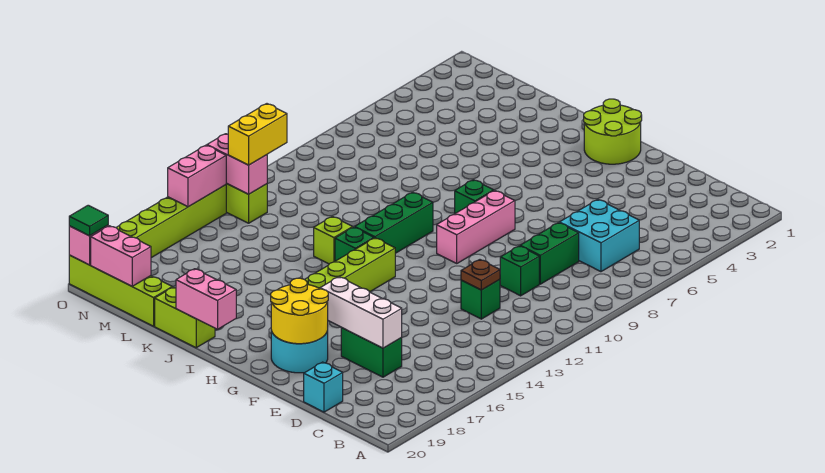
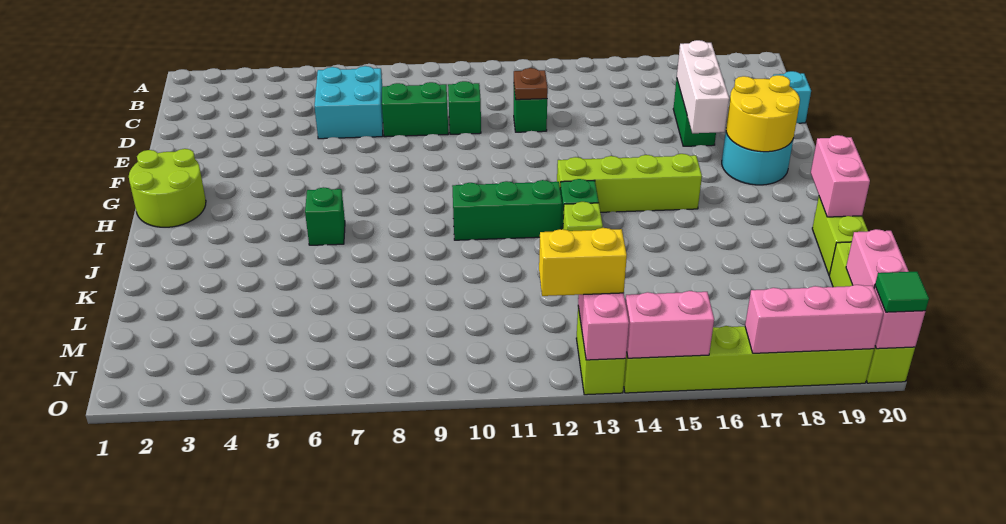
pink 1x3 brick [437,190,515,263] -> pink 1x3 brick moved to [745,285,883,353]
green 1x1 brick [455,180,494,213] -> green 1x1 brick moved to [305,187,345,245]

